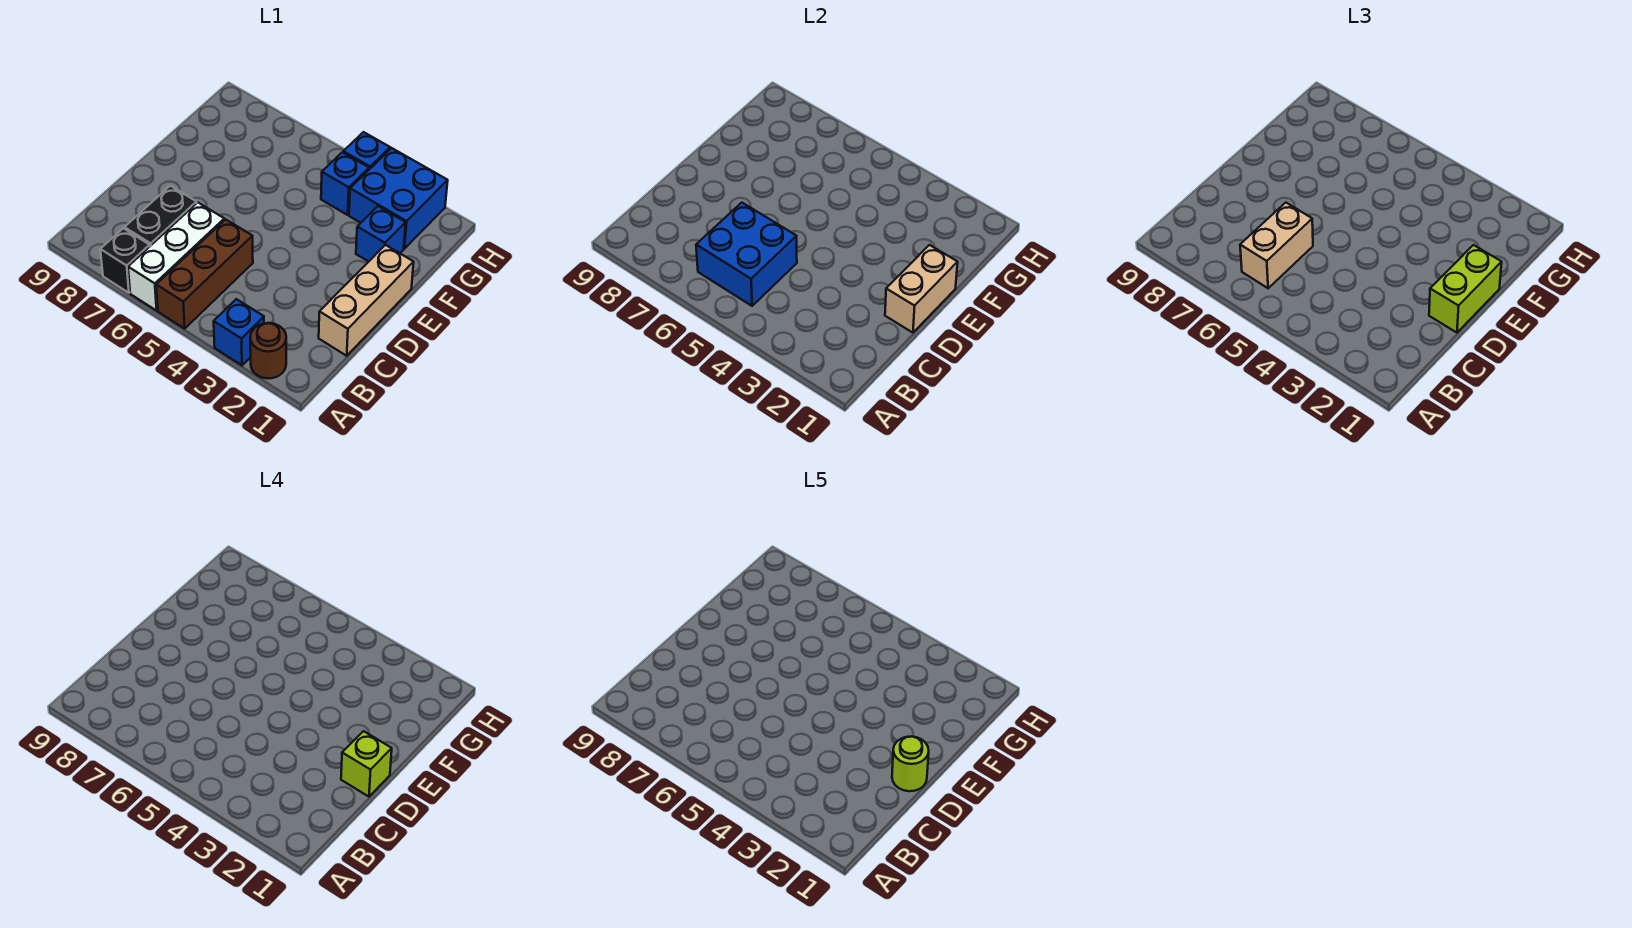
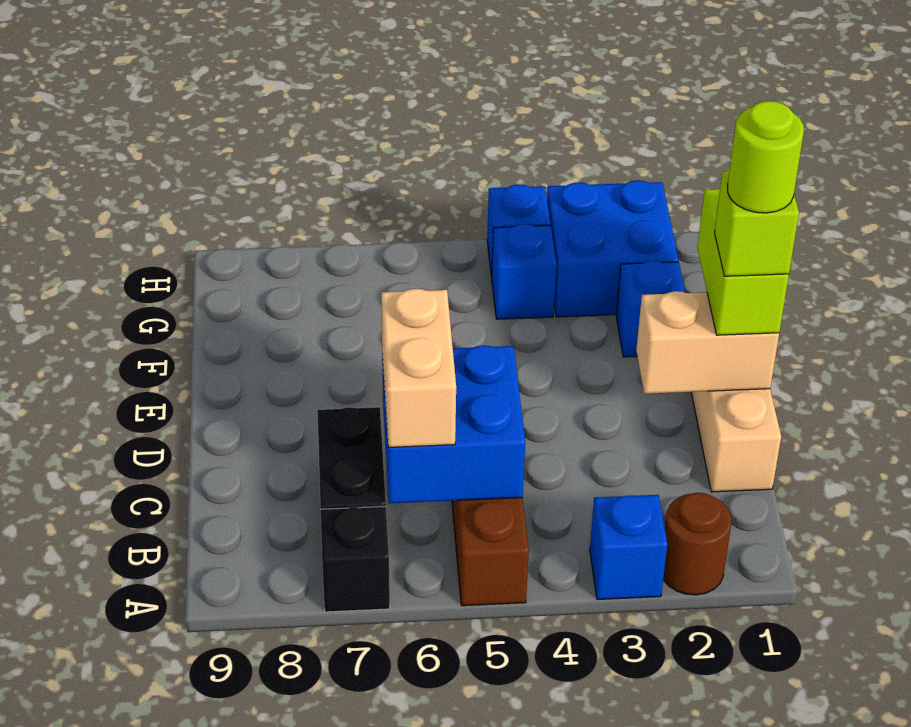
white 1x3 brick [128,203,224,311] -> none
tan 1x2 brick [885,245,958,333] -> tan 1x2 brick turned to [636,291,779,394]

